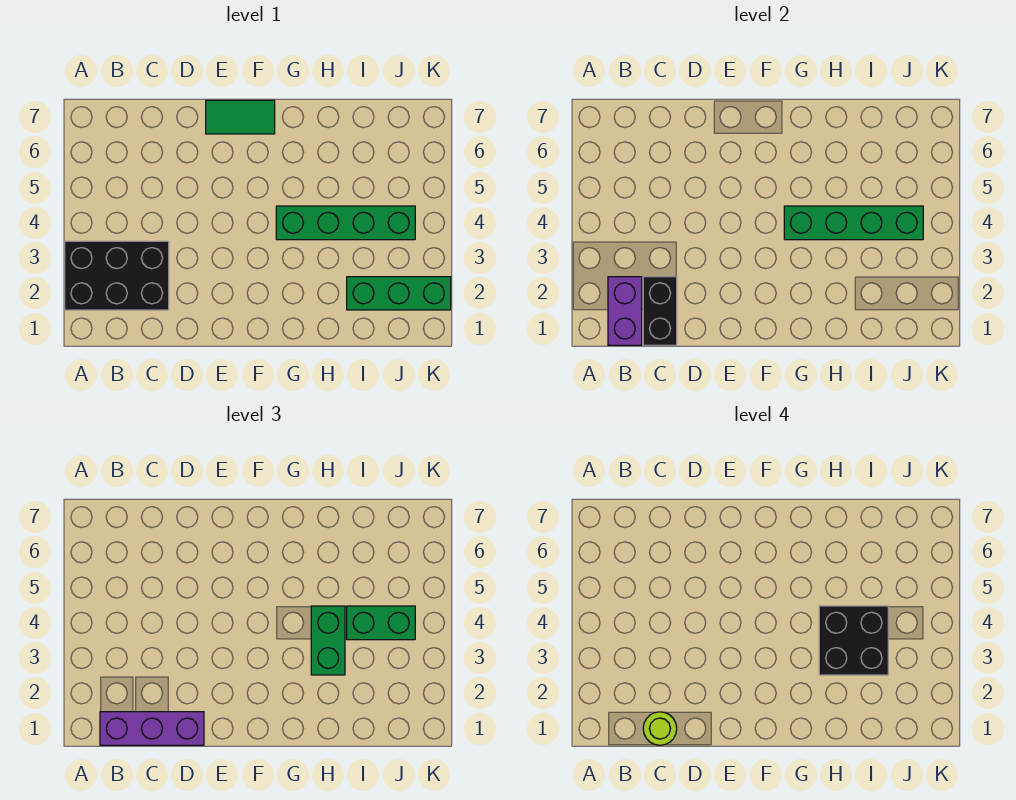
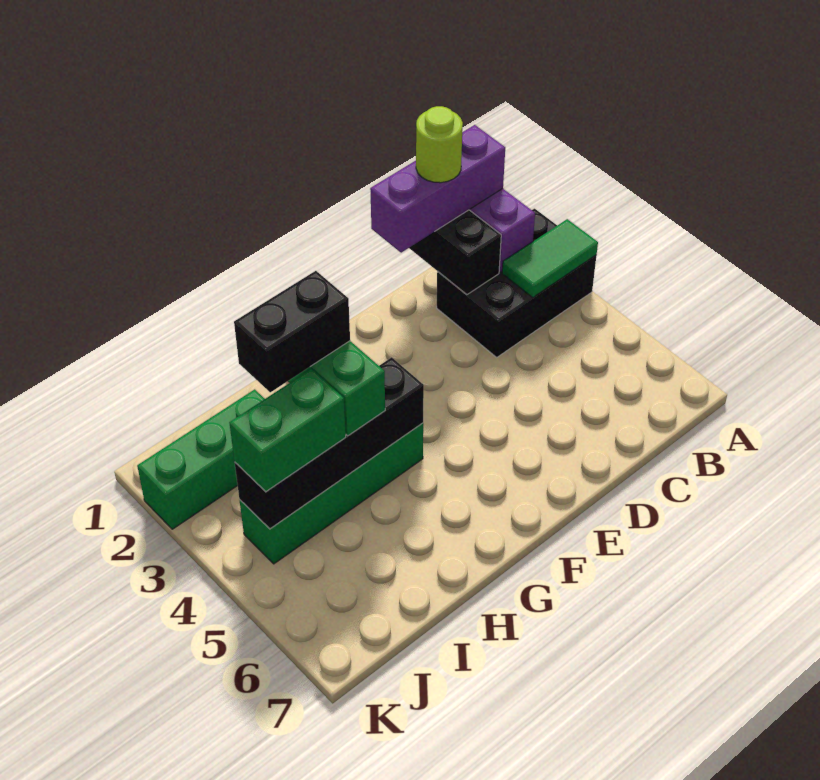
green 1x2 tile [206,100,275,134] -> green 1x2 tile moved to [502,219,598,297]
green 1x4 brick [784,206,923,240] -> black 1x4 brick [235,357,424,529]
black 2x2 brick [819,606,888,675] -> black 1x2 brick [234,271,350,392]

